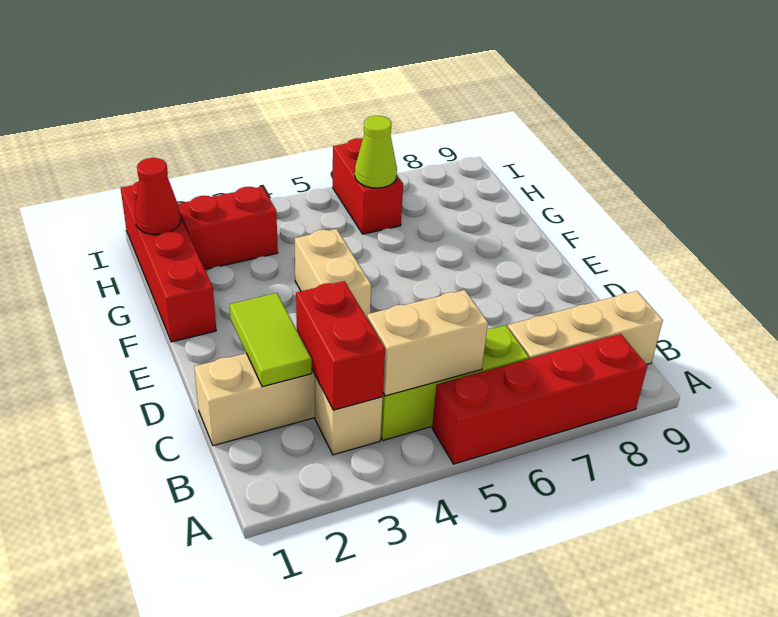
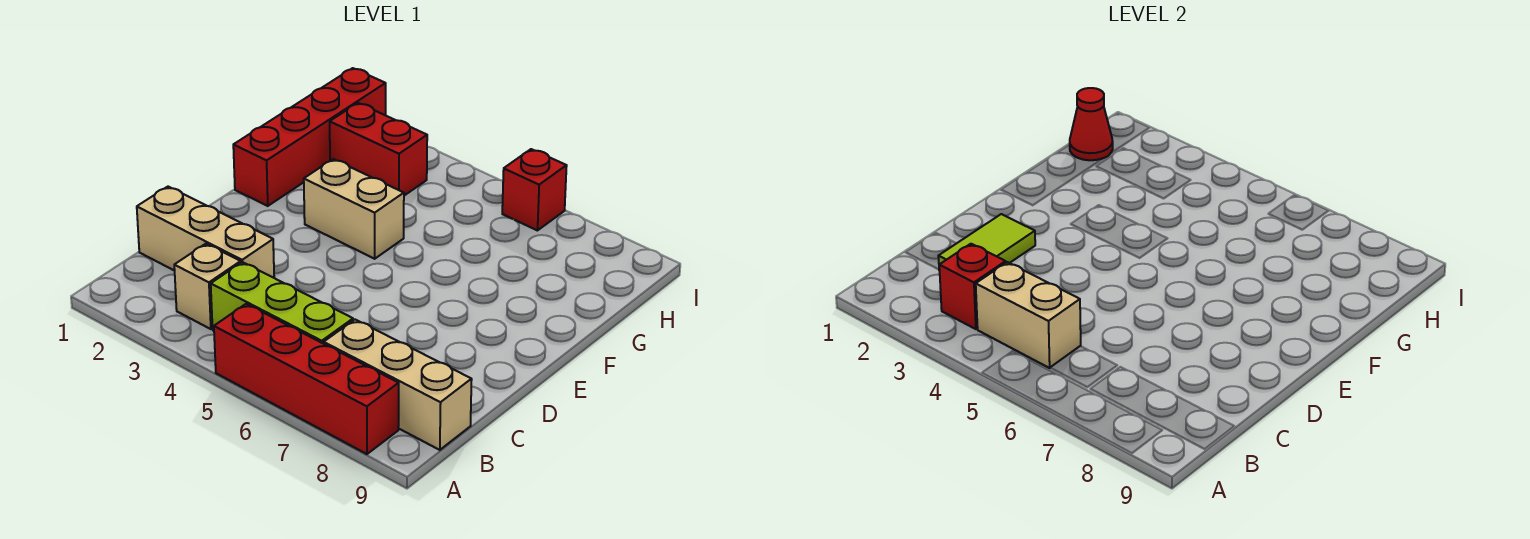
red 1x2 brick [296,281,385,410] -> red 1x1 brick [939,244,1006,329]
tan 1x2 brick [294,229,371,318] -> tan 1x2 brick turned to [304,159,404,259]
red 1x2 brick [333,138,403,234] -> red 1x1 brick [502,149,567,231]
lime 1x1 cone [355,116,397,188] -> none

